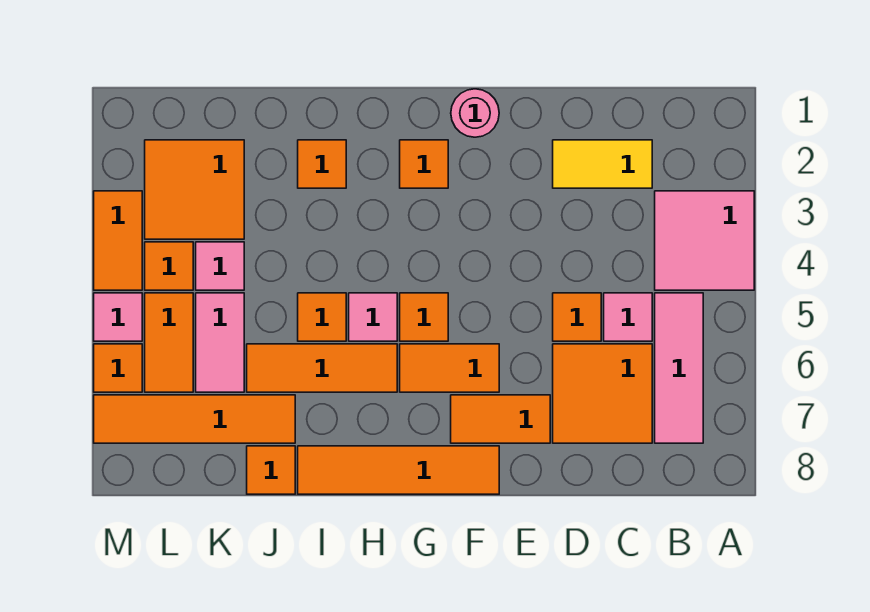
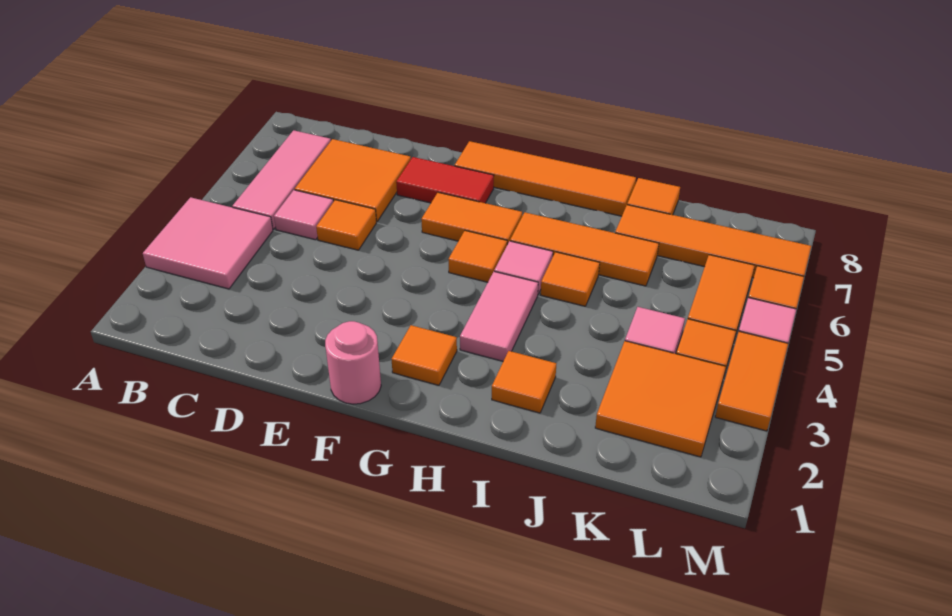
yellow 1x2 tile [553,140,652,188] -> none
orange 1x2 tile [451,395,550,443] -> red 1x2 tile [396,157,494,203]
pink 1x2 tile [196,293,244,392] -> pink 1x2 tile moved to [460,272,538,361]

